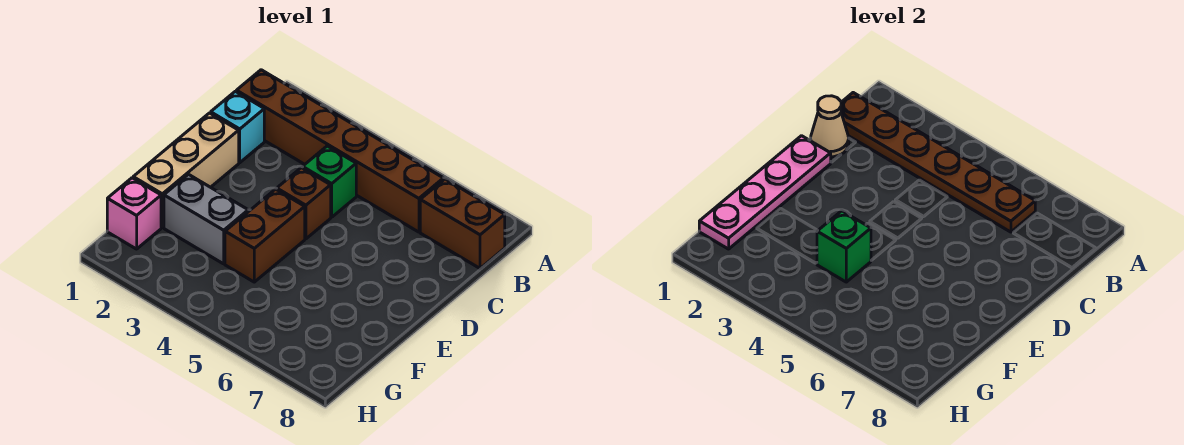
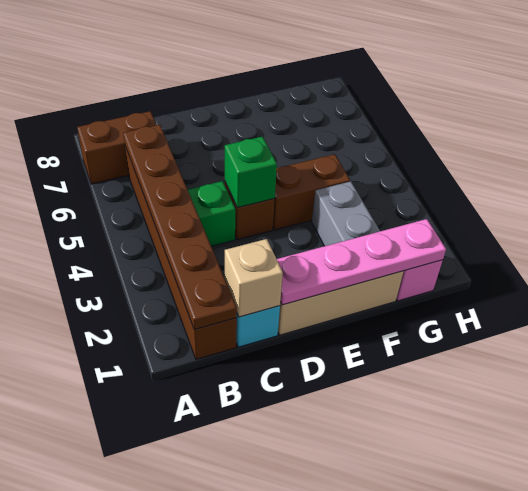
brown 1x2 brick [420,179,505,268] -> brown 1x2 brick turned to [77,111,156,184]
tan 1x1 cone [811,96,849,157] -> tan 1x1 brick [225,239,283,317]
green 1x1 brick [817,211,871,282] -> green 1x1 brick moved to [225,137,277,208]

